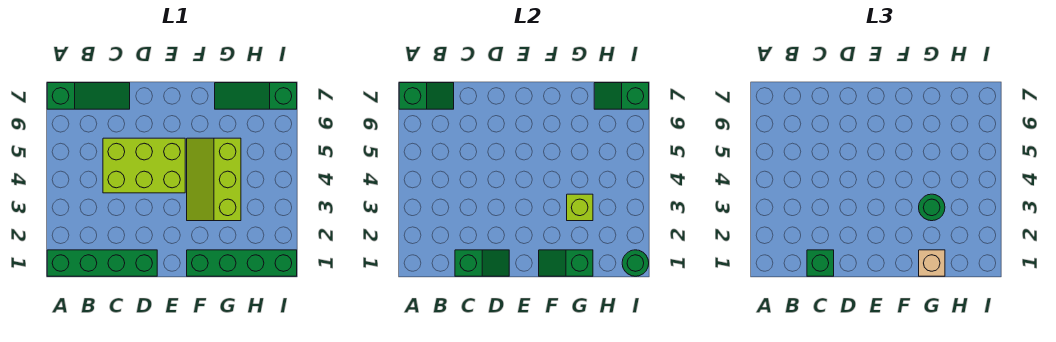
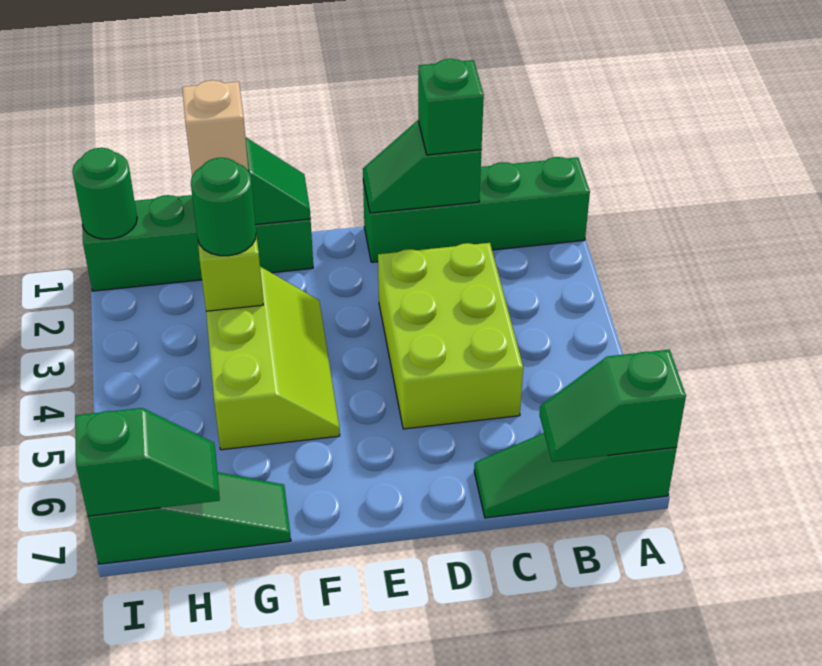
lime 2x3 brick [103,138,185,193] -> lime 2x3 brick turned to [378,243,523,429]

